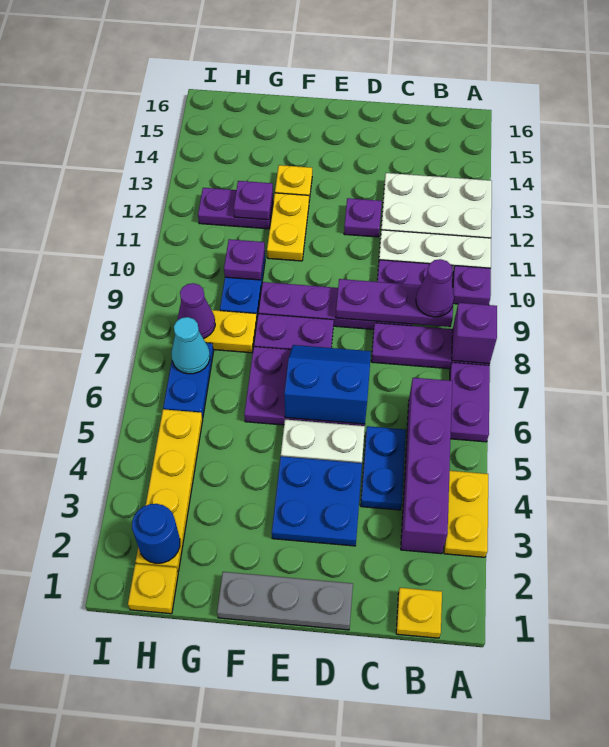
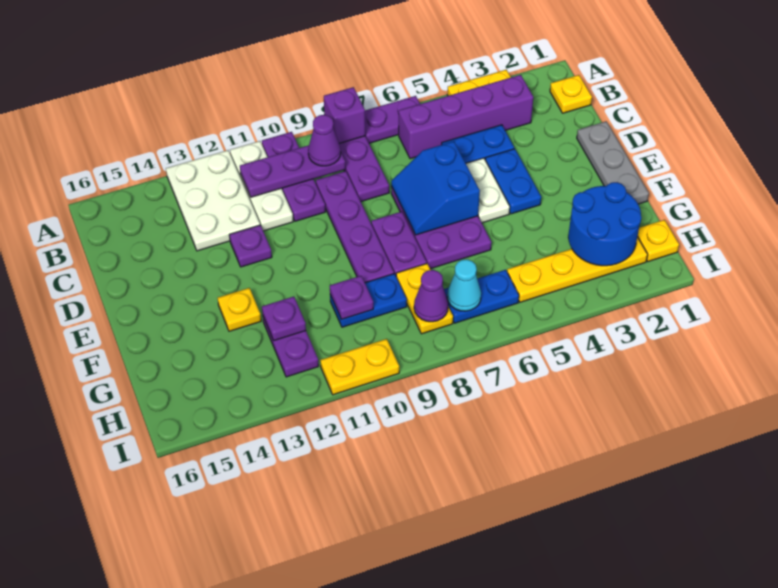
purple 1x3 plate [336,279,454,327] -> purple 1x3 plate turned to [240,145,345,197]
blue 2x2 plate [272,456,362,546] -> blue 1x2 plate [485,149,541,214]
yellow 1x2 plate [267,193,309,261] -> yellow 1x2 plate moved to [320,339,399,395]
blue 1x1 round brick [132,504,180,563] -> blue 2x2 round brick [568,182,641,266]

